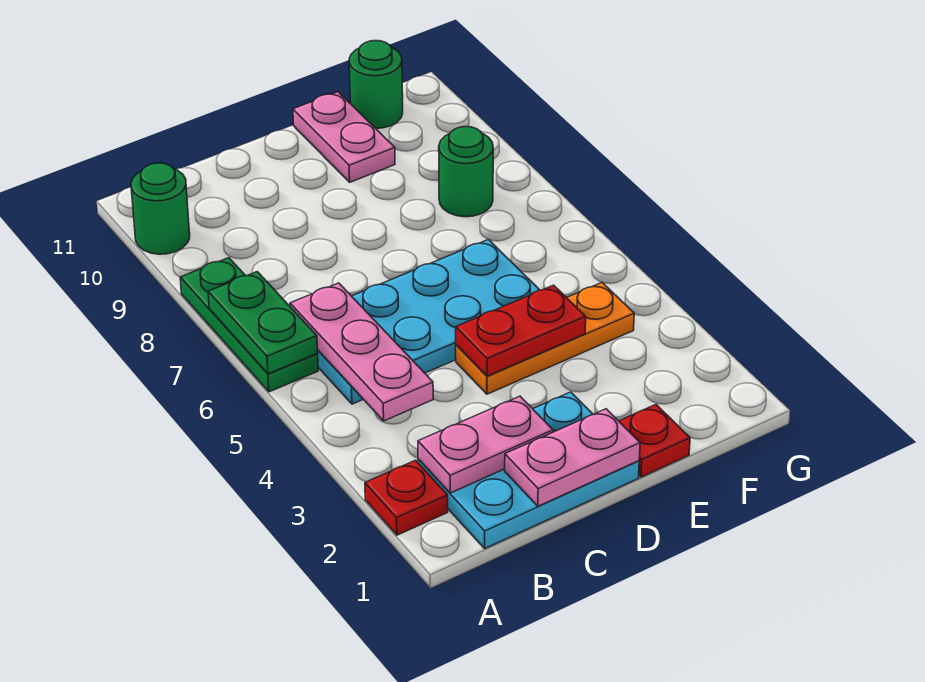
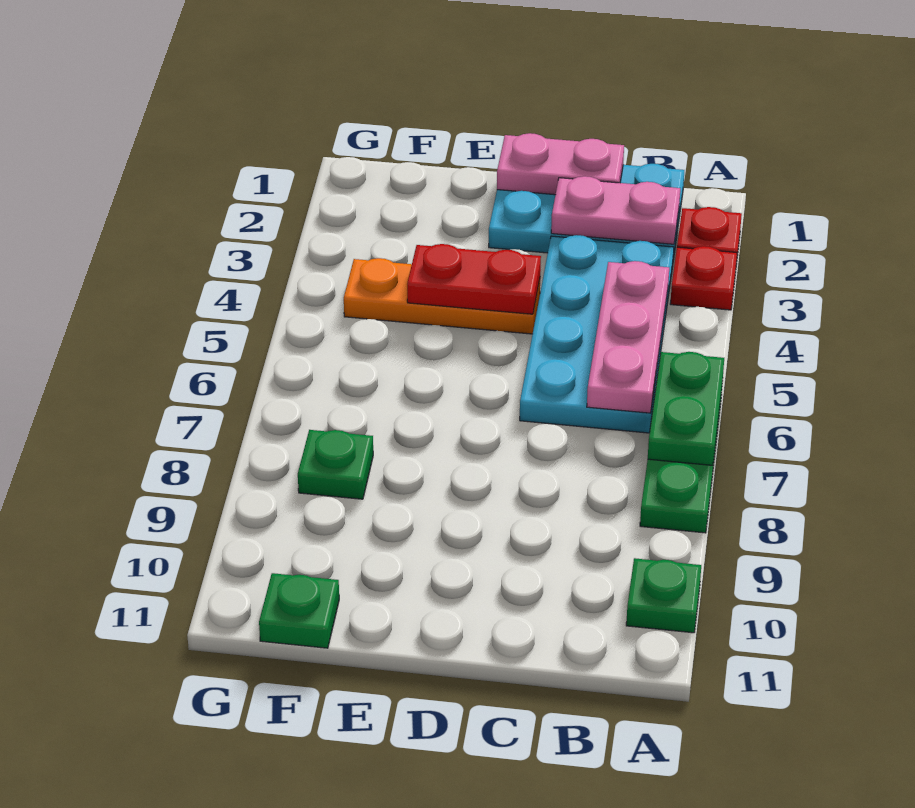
green 1x1 round brick [131,163,190,254] -> green 1x1 plate [626,558,701,633]
cyan 2x4 plate [317,240,539,404] -> cyan 2x4 plate turned to [520,235,674,433]
red 1x1 plate [619,405,690,477] -> red 1x1 plate moved to [670,246,737,310]
pink 1x2 plate [293,92,395,182] -> none
green 1x1 round brick [439,127,493,217] -> green 1x1 plate [298,430,373,499]
green 1x1 round brick [349,41,403,128] -> green 1x1 plate [259,573,339,648]

